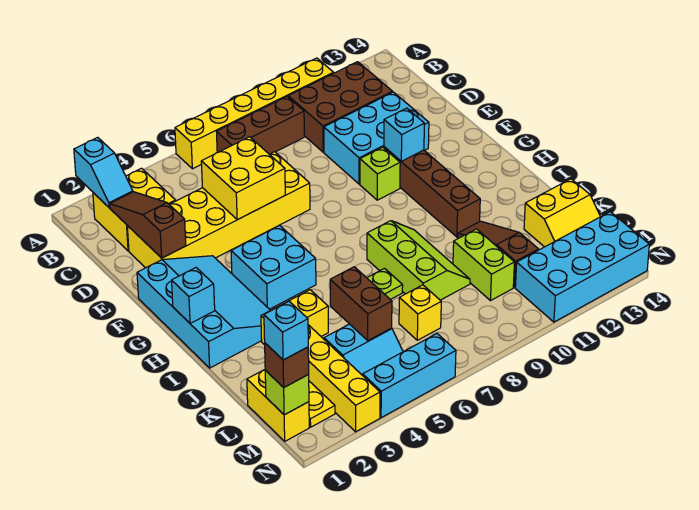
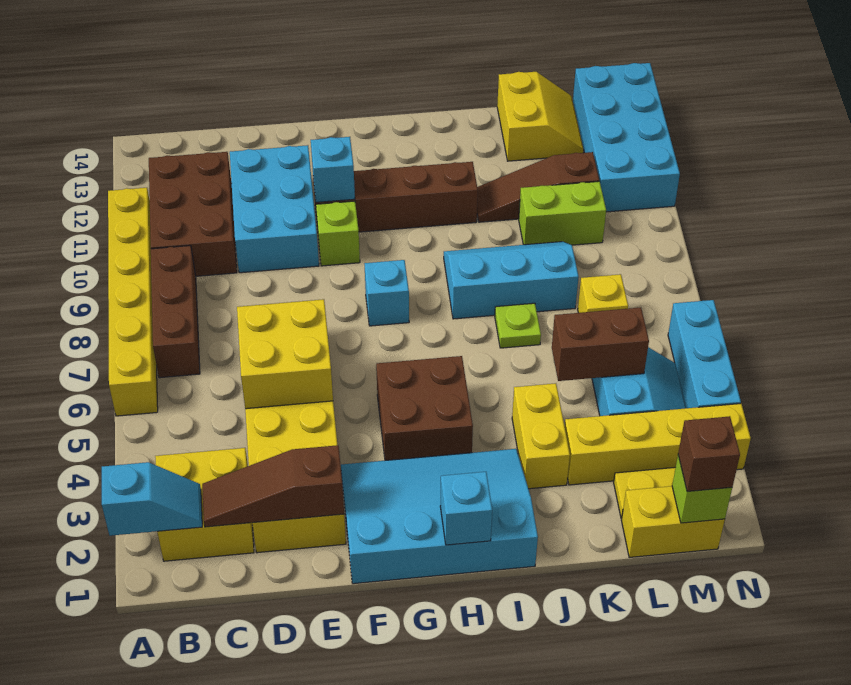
cyan 2x2 brick [231,226,316,309] -> brown 2x2 brick [376,356,473,460]
lime 2x3 slope [367,221,470,300] -> cyan 2x3 slope [444,242,579,319]
cyan 1x1 brick [264,301,308,360] -> cyan 1x1 brick moved to [365,260,409,326]

